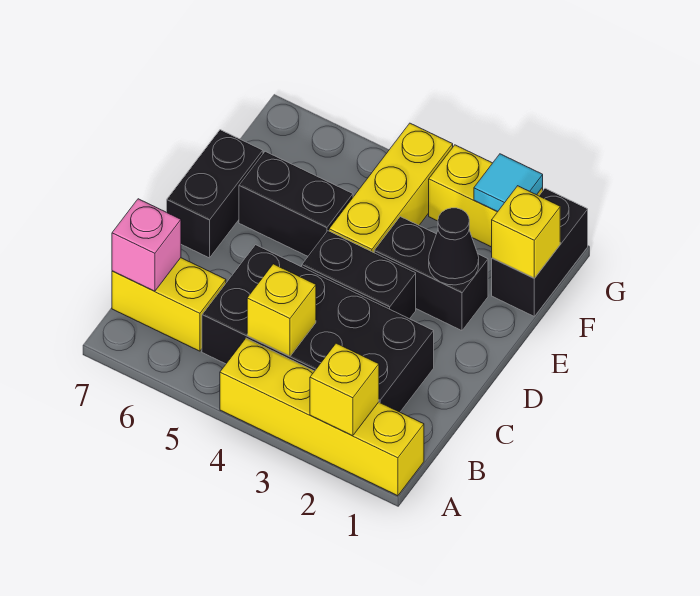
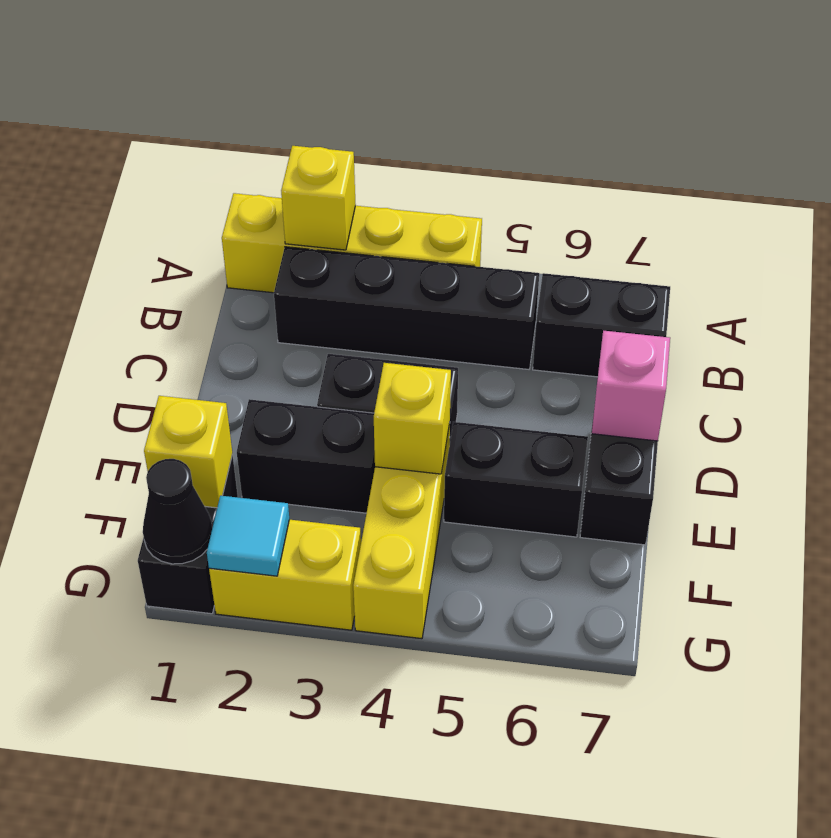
black 2x4 brick [202,245,434,412] -> black 1x4 brick [274,247,539,369]
yellow 1x1 brick [247,264,316,356] -> yellow 1x1 brick moved to [374,363,451,474]
yellow 1x2 brick [112,258,226,351] -> black 1x2 brick [533,273,670,377]
pink 1x1 brick [112,199,181,291] -> pink 1x1 brick moved to [592,331,670,441]
black 1x1 cone [429,208,479,285] -> black 1x1 cone moved to [143,459,212,564]

